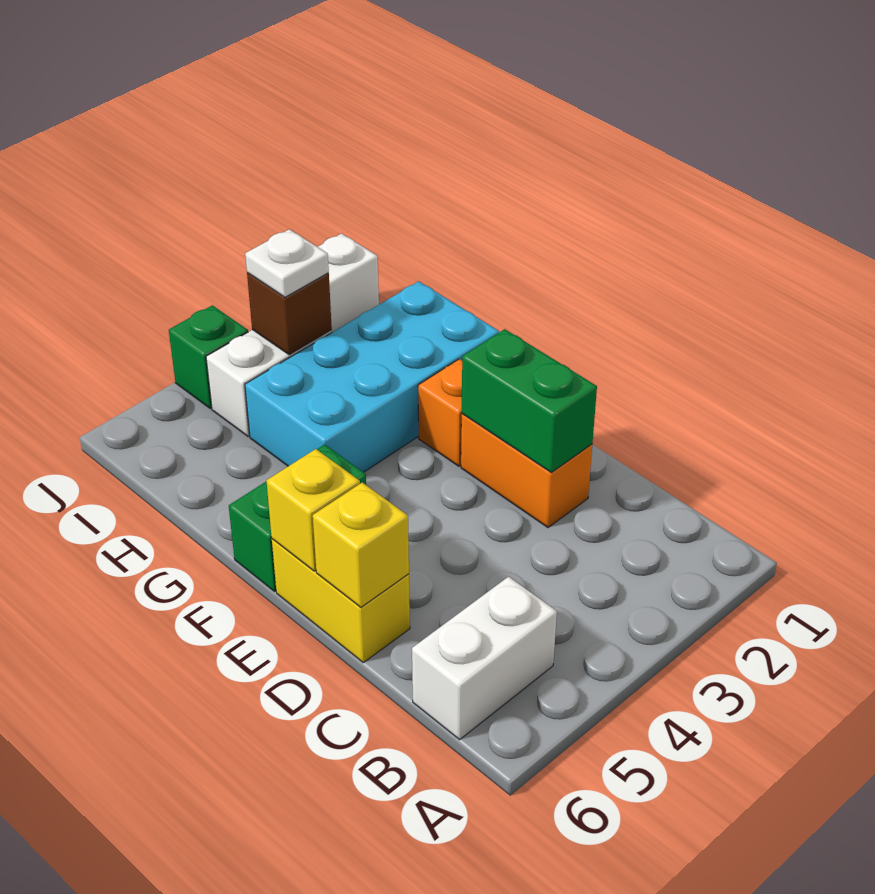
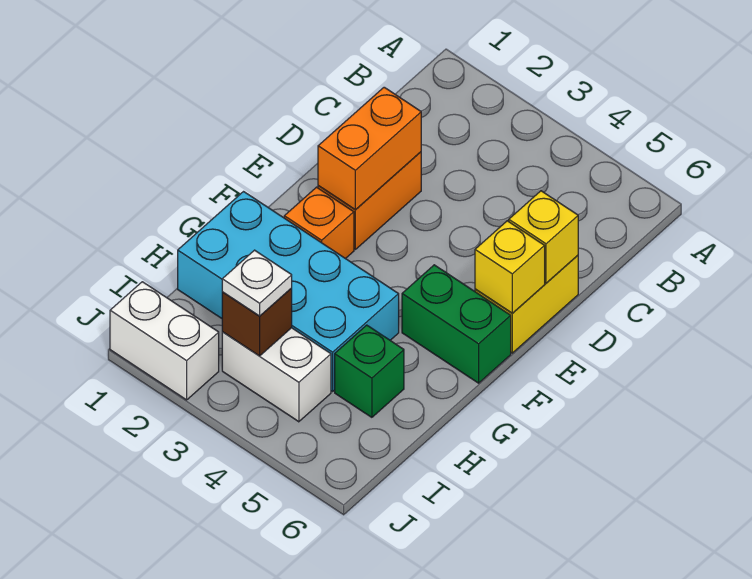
white 1x2 brick [412,577,557,740] -> none
green 1x2 brick [462,329,597,472] -> orange 1x2 brick [318,87,421,210]
green 1x1 brick [169,305,248,409] -> green 1x1 brick moved to [335,325,404,417]

